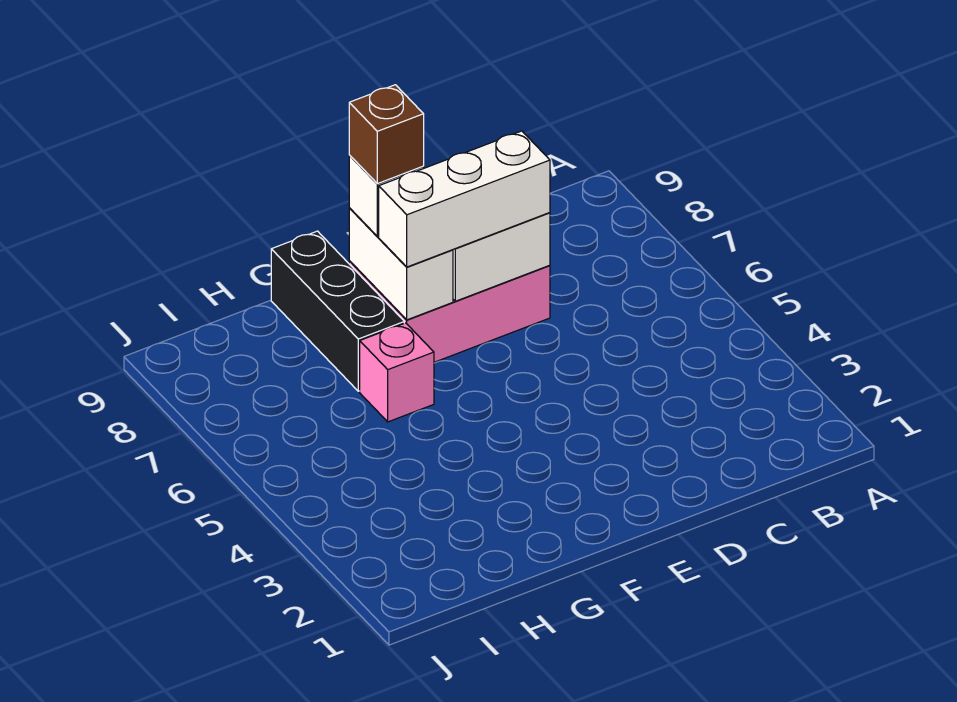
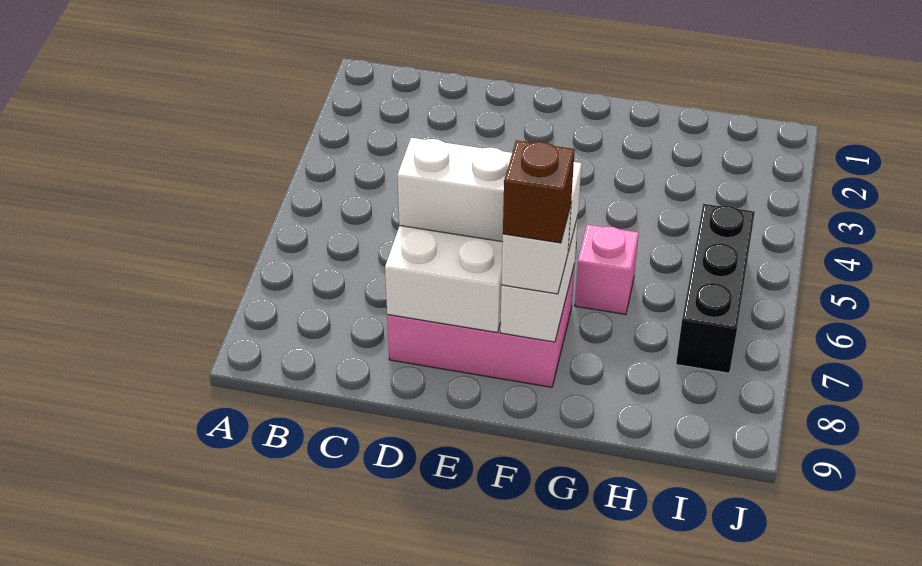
black 1x3 brick [271,231,404,391] -> black 1x3 brick moved to [676,204,755,373]

